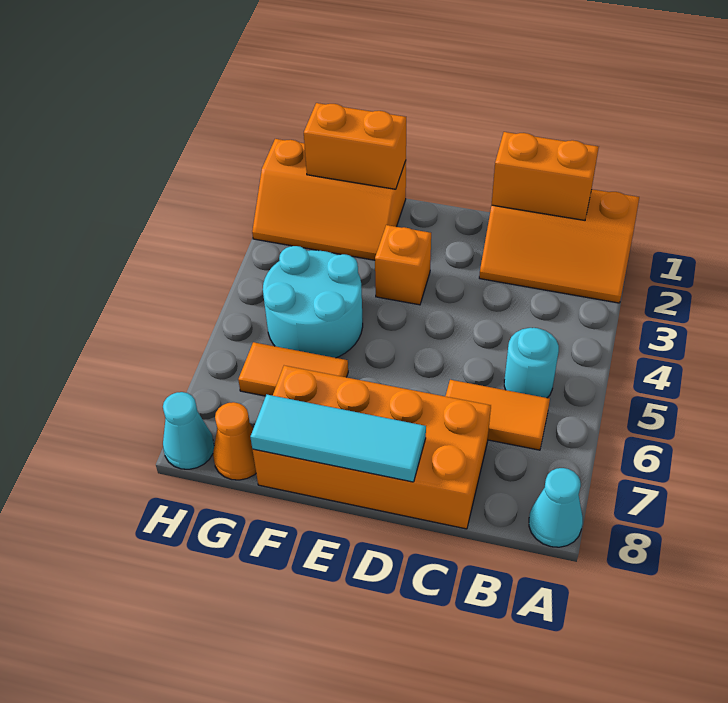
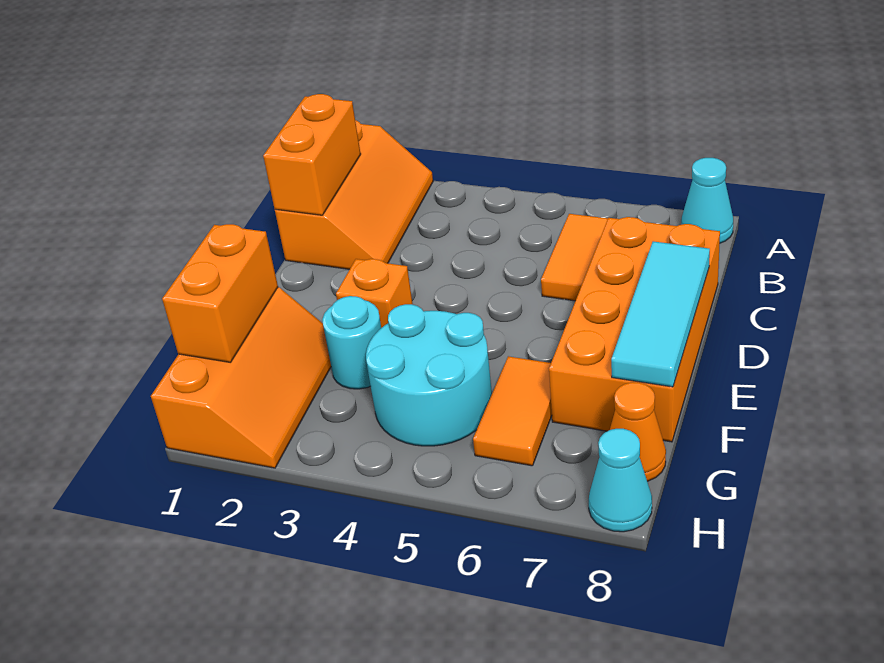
cyan 1x1 round brick [504,328,559,398] -> cyan 1x1 round brick moved to [322,296,381,389]

